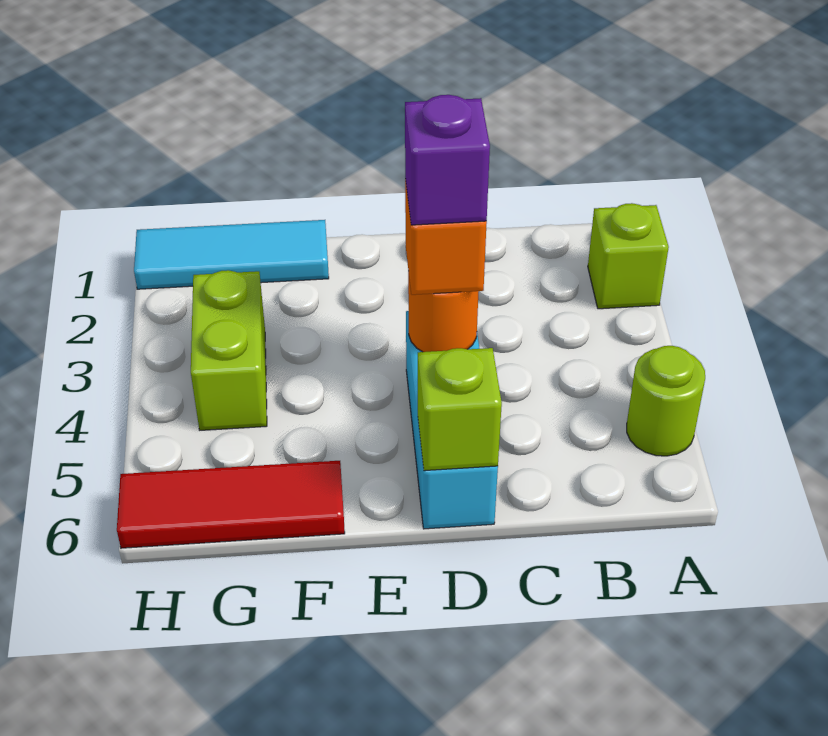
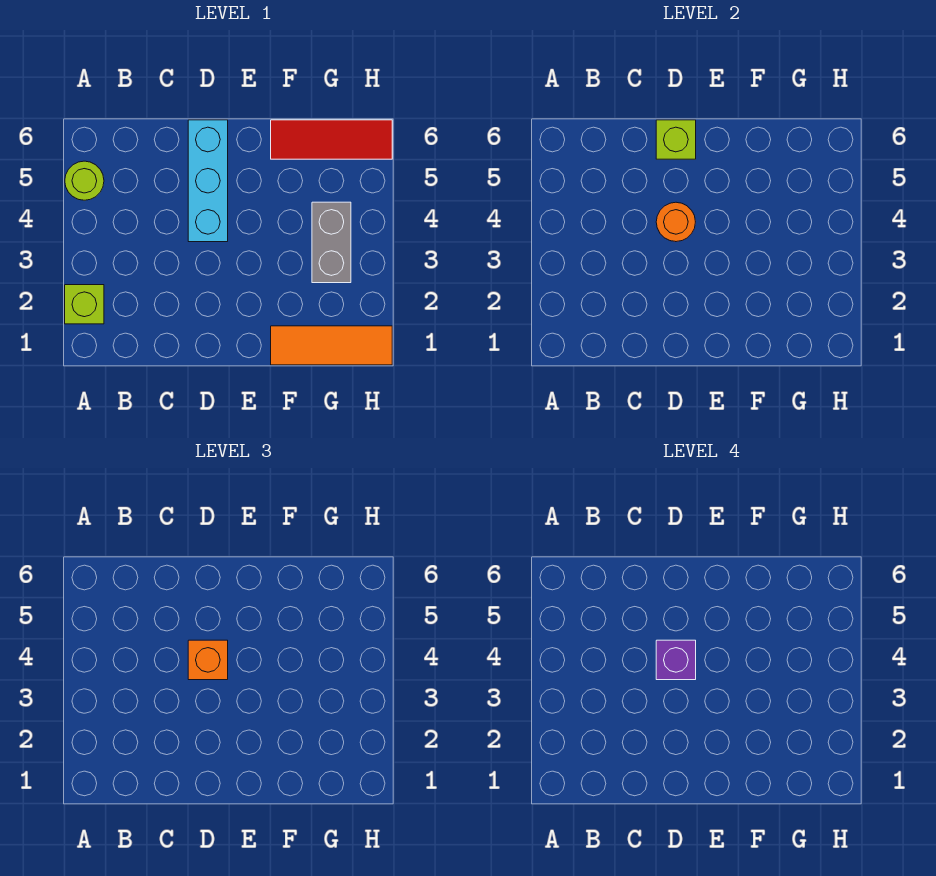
cyan 1x3 tile [134,220,329,289] -> orange 1x3 tile [271,326,392,365]
lime 1x2 brick [191,270,267,430] -> grey 1x2 brick [312,202,351,283]

